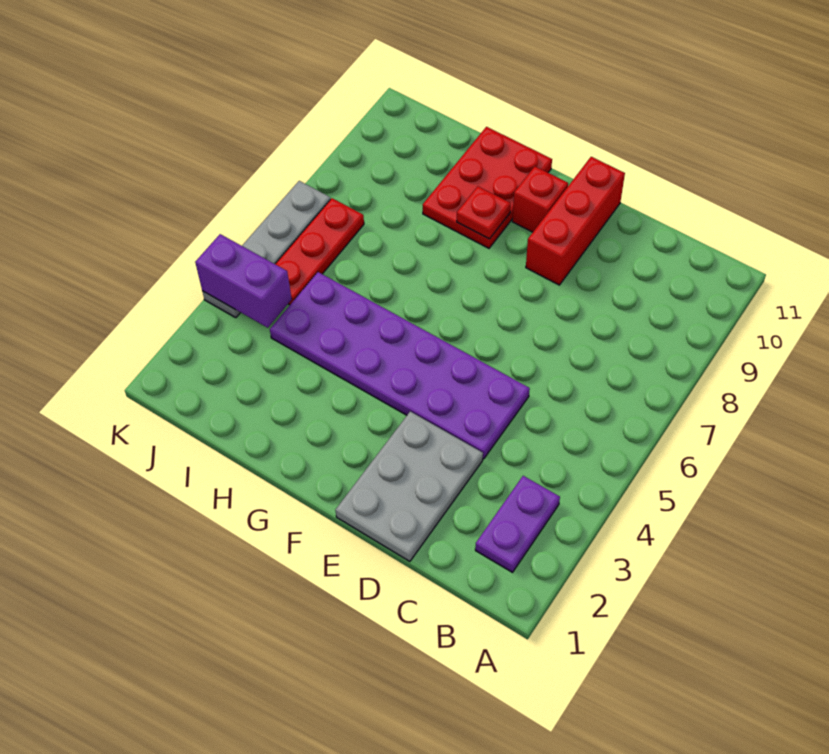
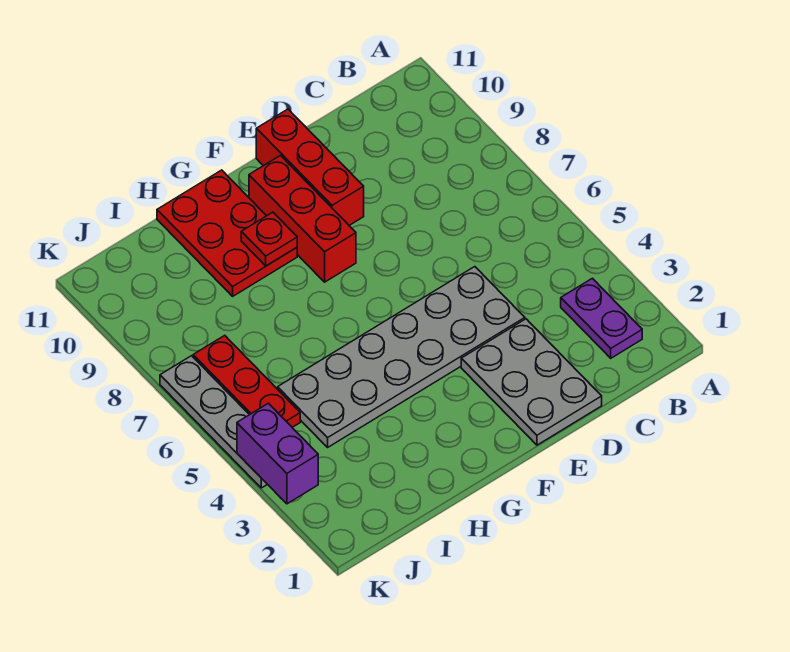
purple 2x6 plate [270,272,530,459] -> grey 2x6 plate [278,267,525,447]
red 1x1 brick [512,166,568,232] -> red 1x3 brick [249,156,356,282]
purple 1x2 brick [195,234,292,328] -> purple 1x2 brick turned to [237,403,318,504]

